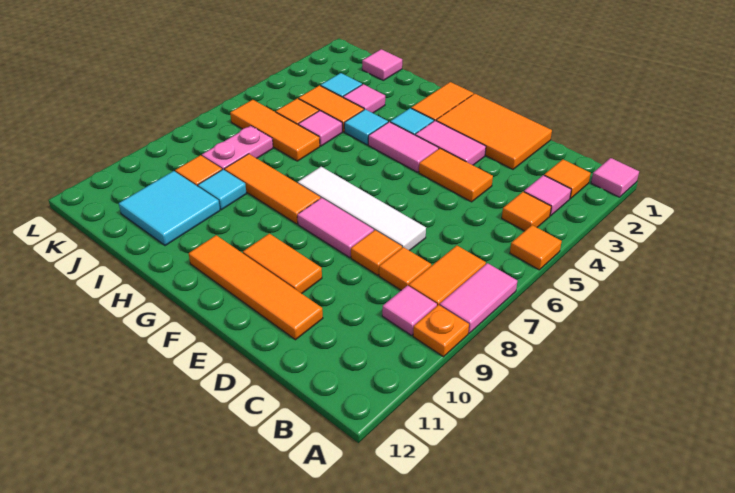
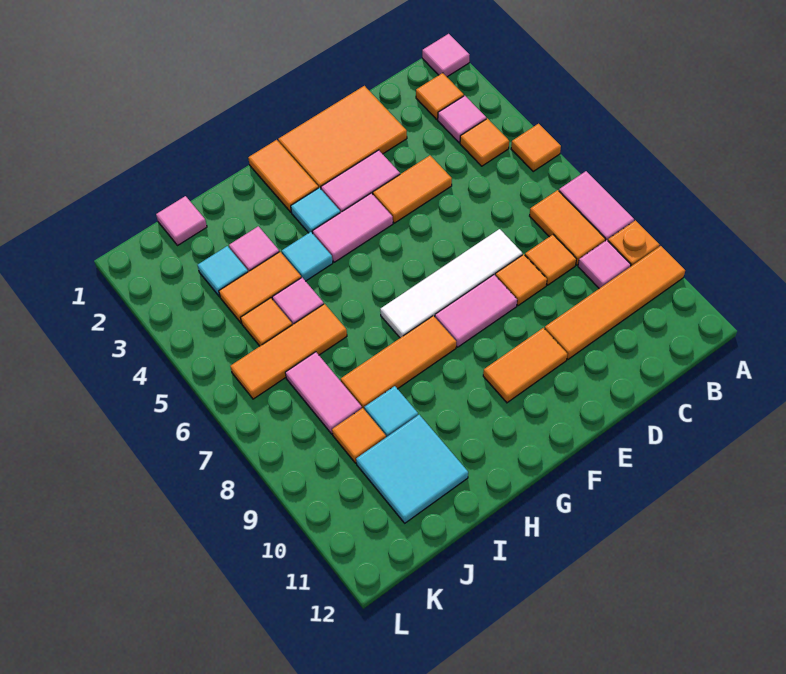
orange 1x4 tile [189,235,323,340] -> orange 1x4 tile moved to [545,246,685,359]
pink 1x2 plate [202,126,273,170] -> pink 1x2 tile [285,352,362,434]

